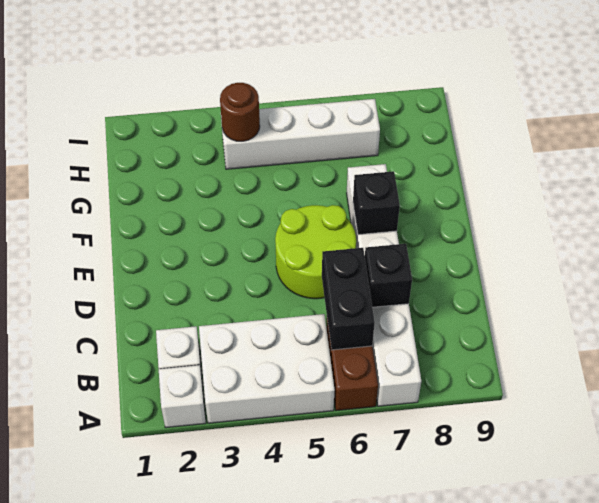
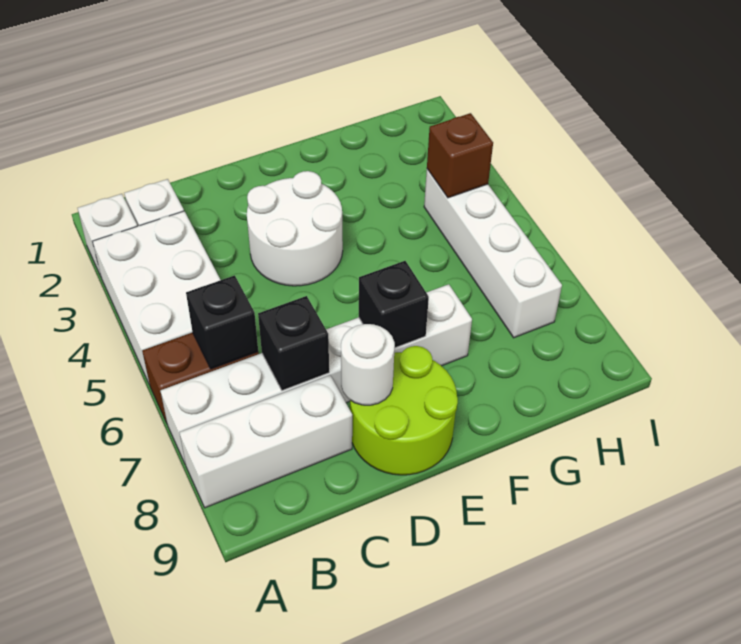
none -> white 1x3 brick [179,375,352,508]
black 1x2 brick [322,248,375,350] -> black 1x1 brick [186,275,258,369]
none -> white 2x2 round brick [247,171,343,286]
lime 2x2 round brick [275,205,356,299] -> lime 2x2 round brick moved to [350,346,458,475]
none -> white 1x1 round brick [341,324,395,405]
brown 1x1 round brick [220,83,260,141] -> brown 1x1 brick [427,113,493,198]

